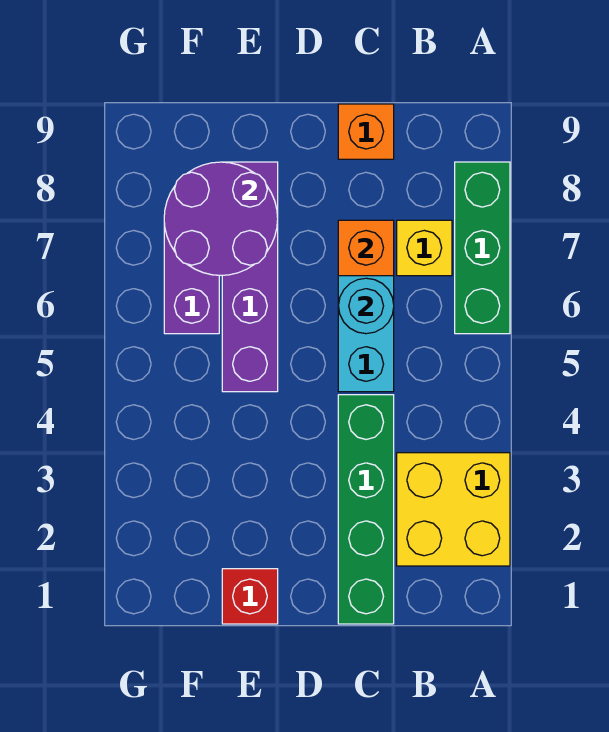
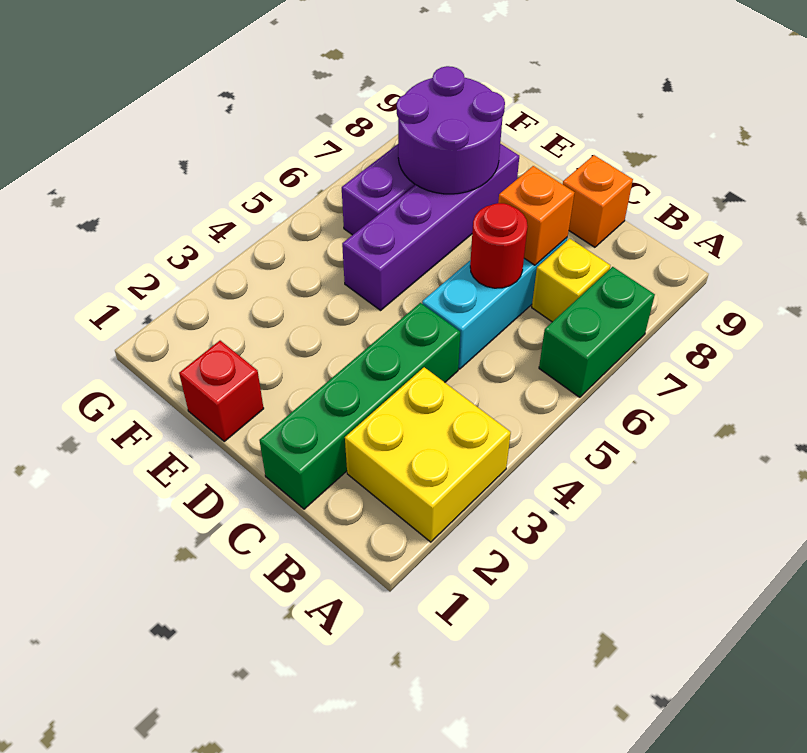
green 1x3 brick [455,162,510,334] -> green 1x2 brick [539,267,655,397]
cyan 1x1 round brick [339,278,394,334] -> red 1x1 round brick [470,203,528,288]

